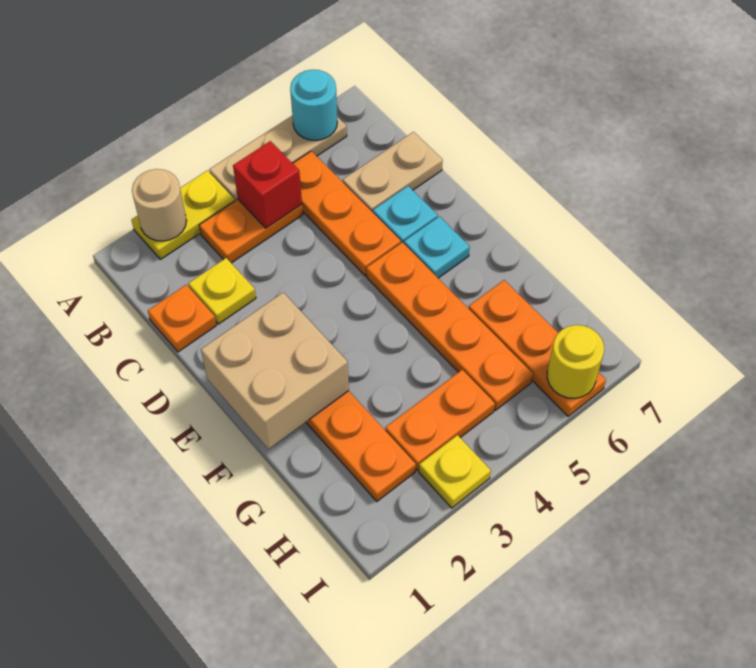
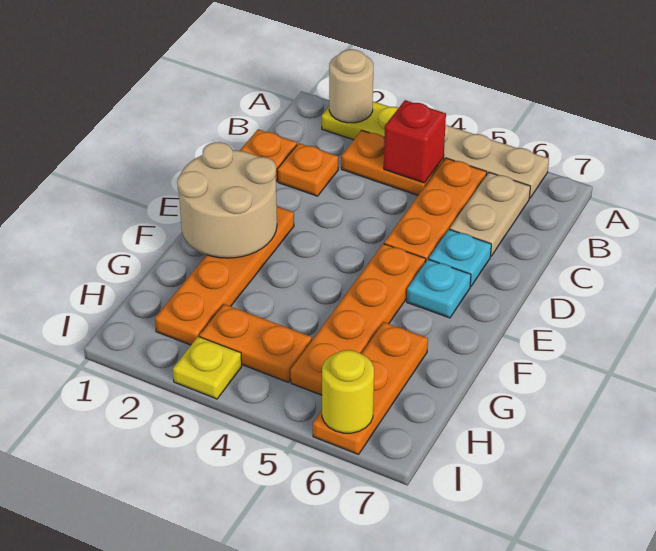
cyan 1x1 round brick [290,70,337,141] -> none
yellow 1x1 plate [188,258,256,324] -> orange 1x1 plate [278,143,338,196]
tan 1x2 plate [343,132,443,212] -> tan 1x2 plate turned to [450,172,530,256]
tan 2x2 brick [201,293,349,449] -> tan 2x2 round brick [177,142,277,258]

